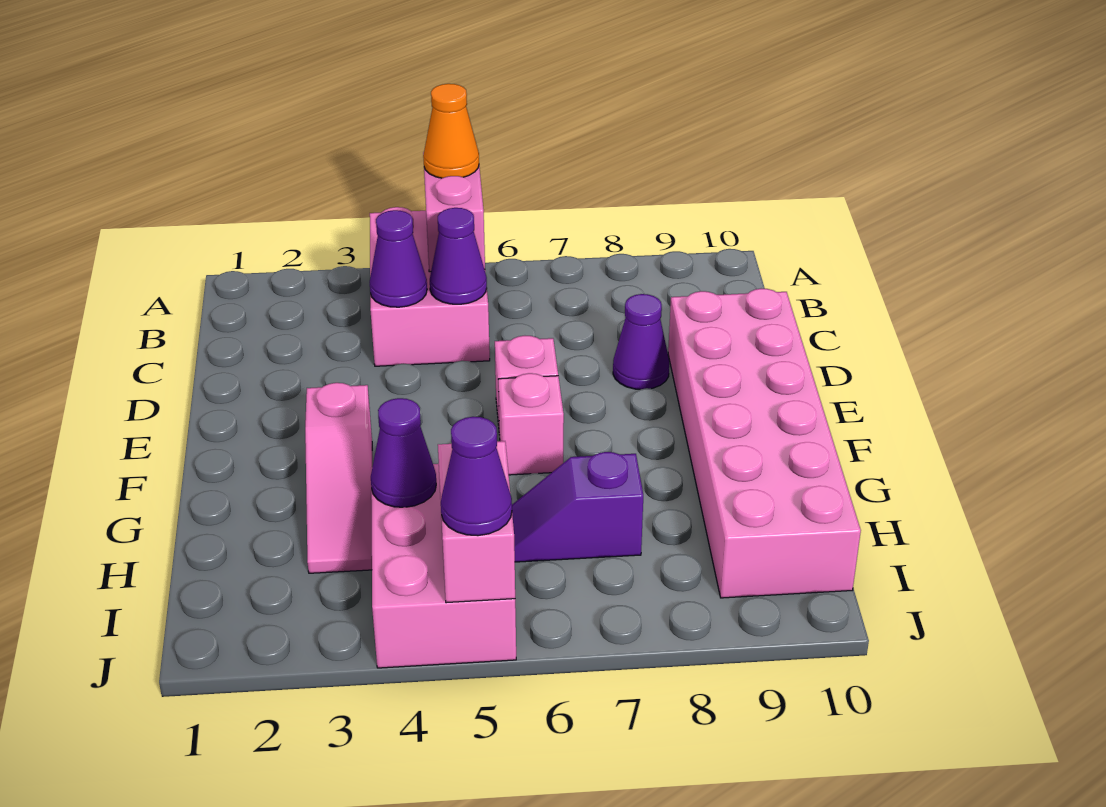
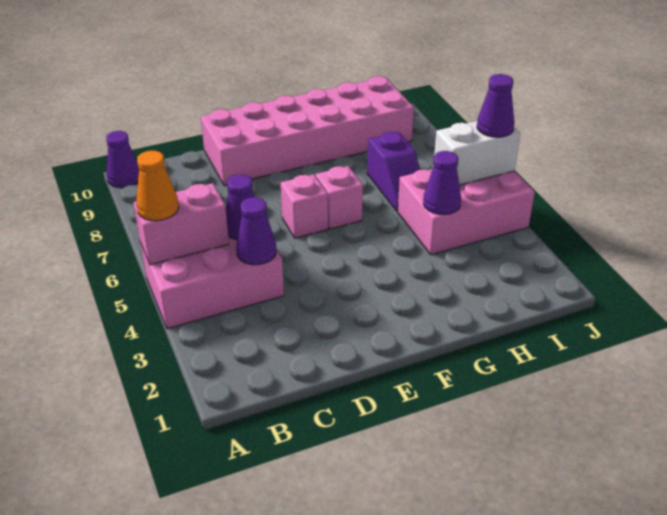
purple 1x1 cone [613,294,669,389] -> purple 1x1 cone moved to [106,131,139,188]
pink 1x3 slope [305,383,372,573] -> none
pink 1x2 brick [438,441,515,603] -> white 1x2 brick [433,121,520,185]

